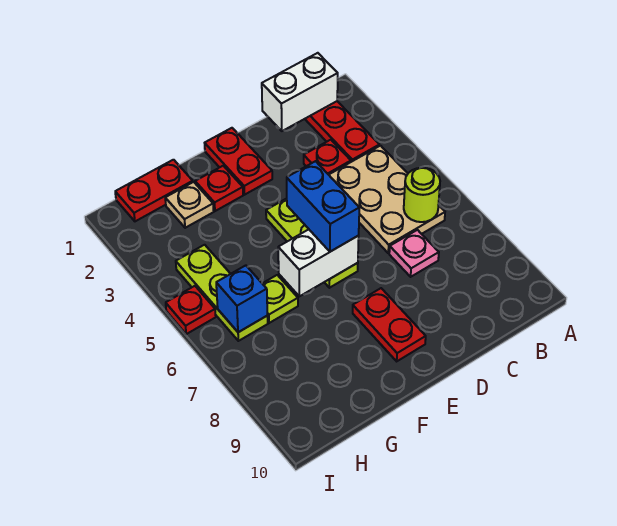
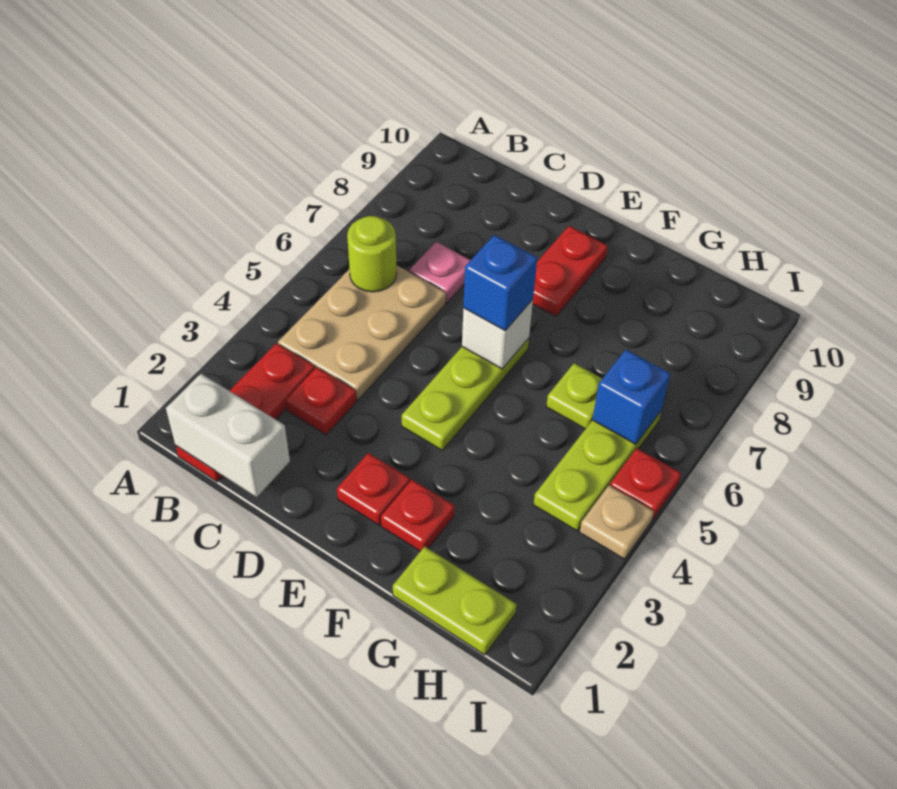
red 1x2 plate [205,128,272,195] -> red 1x1 plate [337,453,410,525]
blue 1x2 brick [287,161,359,252] -> blue 1x1 brick [463,235,537,331]
white 1x2 brick [278,229,359,296] -> white 1x1 brick [462,300,533,369]
red 1x2 plate [115,160,193,221] -> lime 1x2 plate [393,547,516,655]
tan 1x1 plate [165,182,214,228] -> tan 1x1 plate moved to [580,485,654,559]

